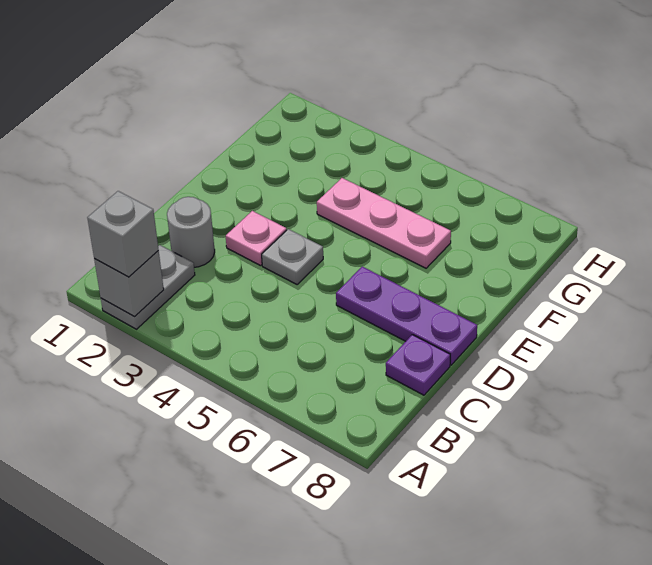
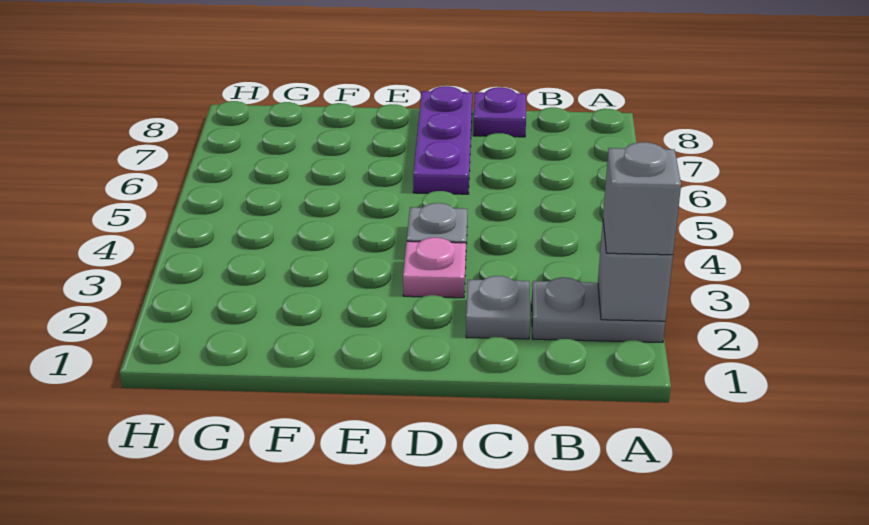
grey 1x1 round brick [167,197,215,267] -> grey 1x1 plate [466,276,530,339]
pink 1x3 plate [317,178,451,268] -> none

